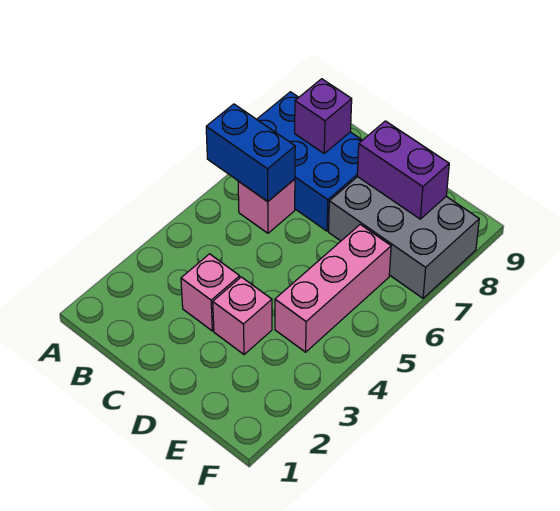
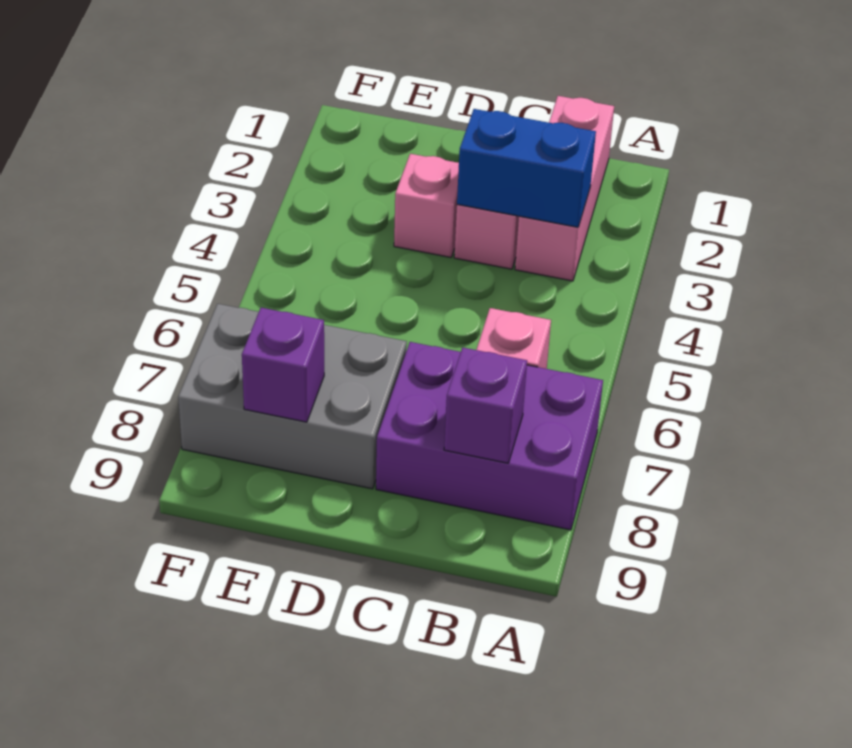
blue 1x2 brick [206,104,295,201] -> blue 1x2 brick moved to [457,109,596,227]
blue 2x3 brick [257,92,362,231] -> purple 2x3 brick [376,342,603,530]
purple 1x2 brick [357,121,449,219] -> purple 1x1 brick [242,308,324,422]
pink 1x3 brick [275,224,391,352] -> pink 1x3 brick moved to [515,96,614,281]

